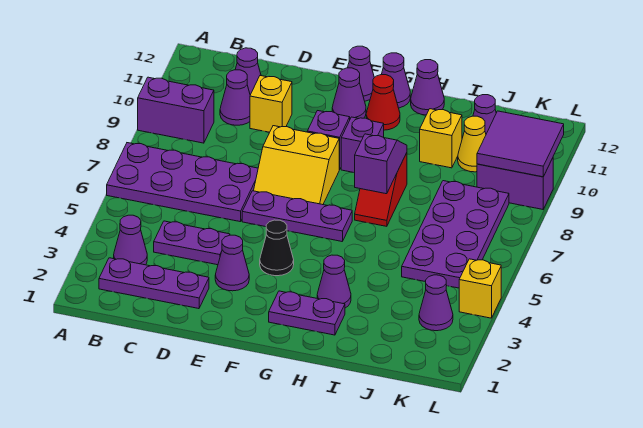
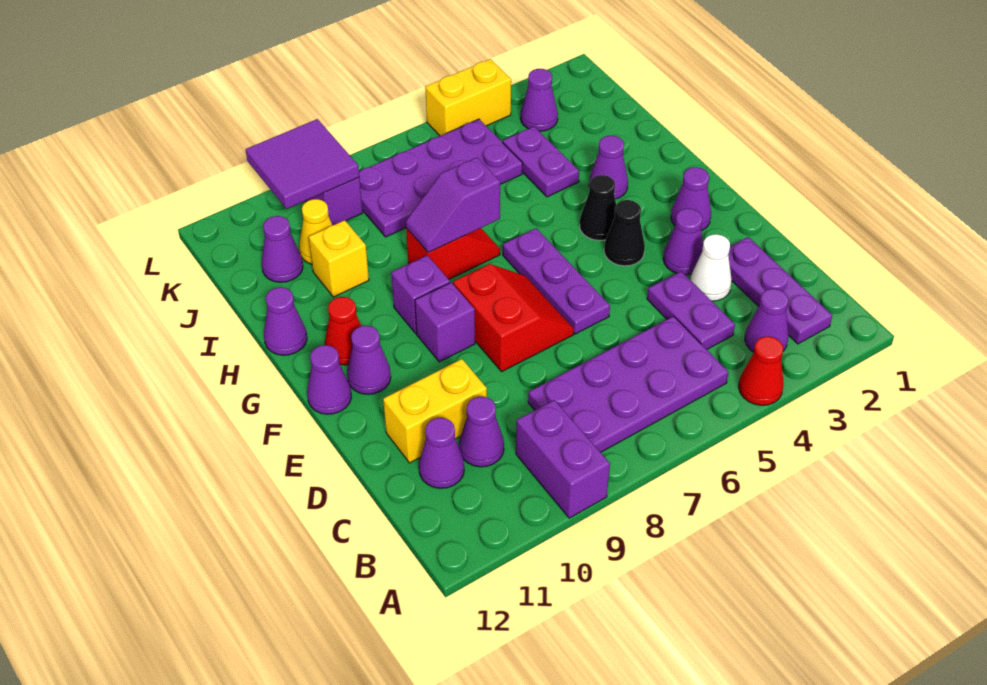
none -> red 1x1 cone [739,336,784,405]
purple 2x4 plate [107,143,258,222] -> purple 2x4 plate turned to [528,316,729,452]
none -> white 1x1 cone [691,234,732,301]
yellow 1x1 brick [250,76,292,132] -> yellow 1x2 brick [383,359,487,463]
yellow 2x2 slope [254,126,340,205] -> red 2x2 slope [453,264,574,371]
purple 1x2 plate [269,291,345,335] -> purple 1x2 plate moved to [503,127,579,197]
none -> black 1x1 cone [580,175,616,240]
purple 1x1 cone [381,53,410,108] -> purple 1x1 cone moved to [671,167,711,231]
yellow 1x1 brick [459,259,501,318] -> yellow 1x2 brick [425,59,511,136]

